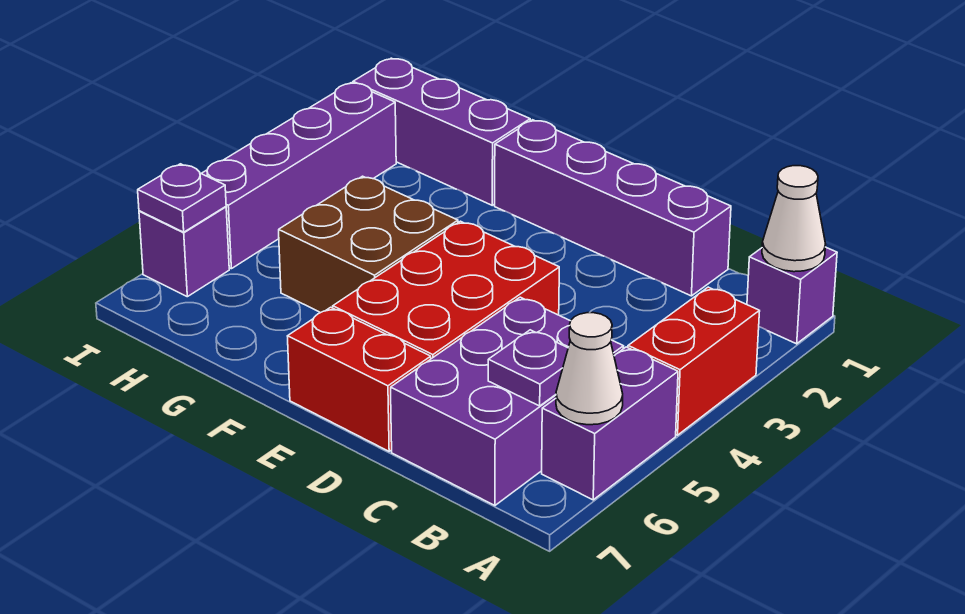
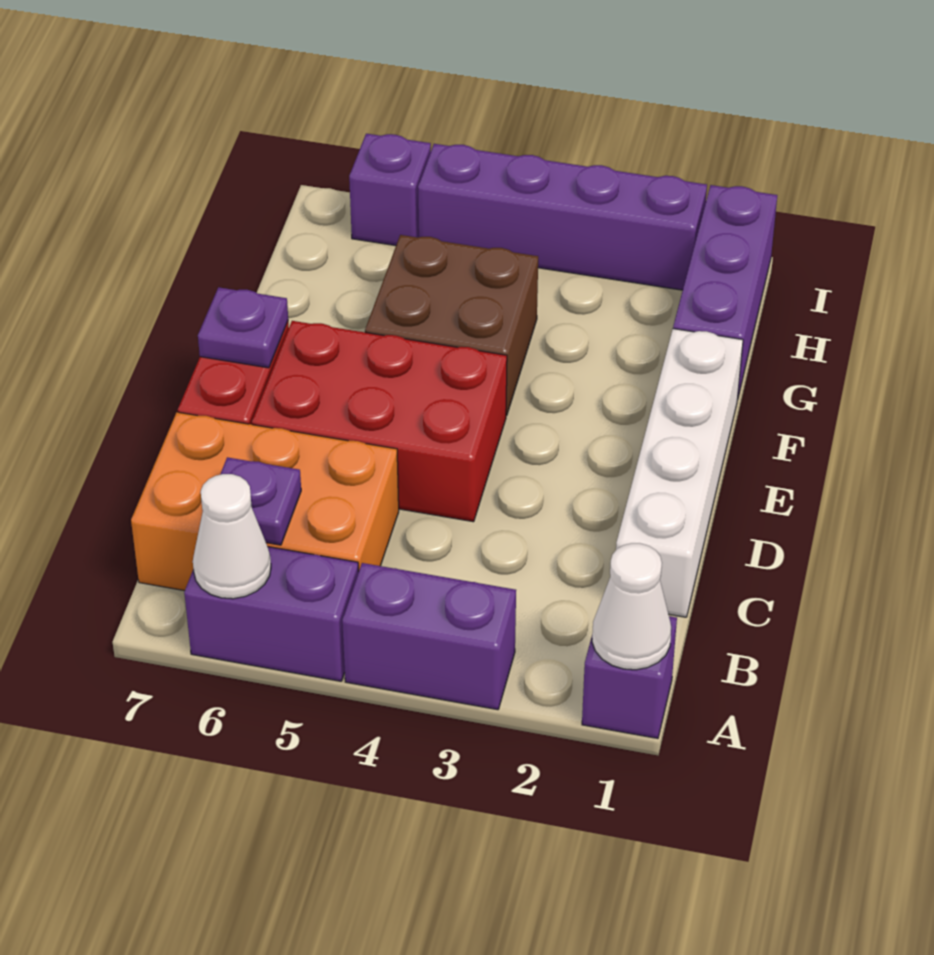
red 1x2 brick [628,287,760,435] -> purple 1x2 brick [342,563,516,710]
purple 2x3 brick [391,297,624,505] -> orange 2x3 brick [131,412,399,591]
purple 1x4 brick [495,120,731,296] -> white 1x4 brick [616,329,743,617]
purple 1x1 plate [138,164,226,232] -> purple 1x1 plate moved to [198,287,288,368]

